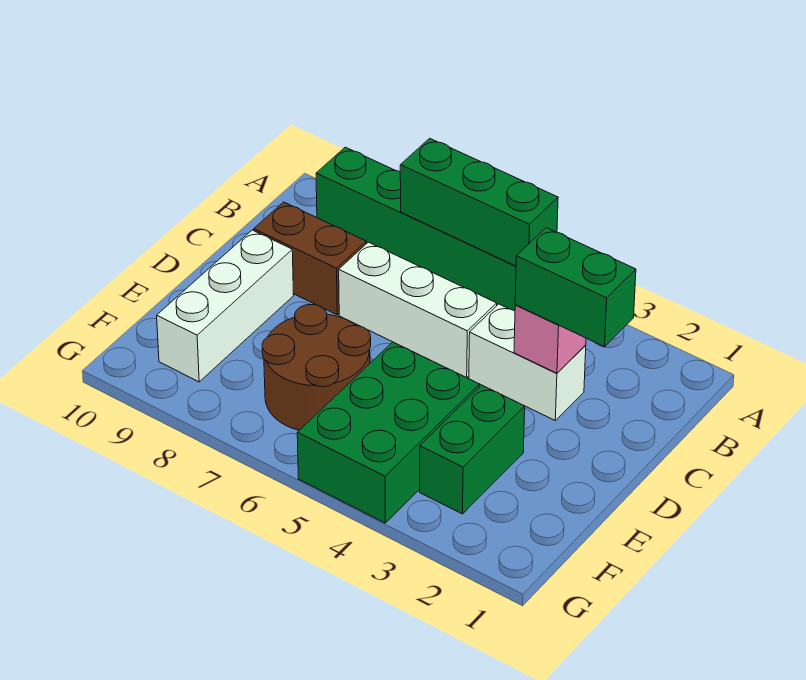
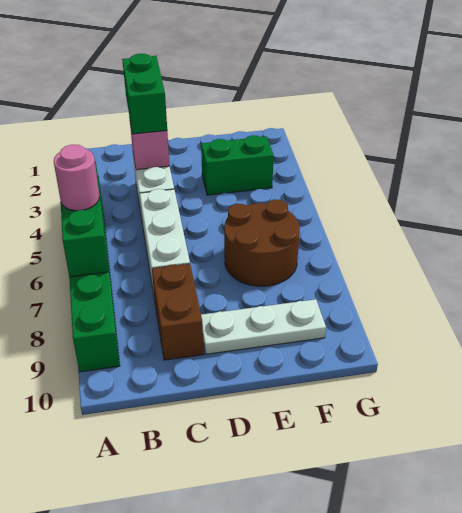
none -> pink 1x1 round brick [54,144,99,211]
white 1x3 brick [157,230,294,382] -> white 1x3 plate [201,299,326,354]
green 2x3 brick [297,342,479,523] -> none

